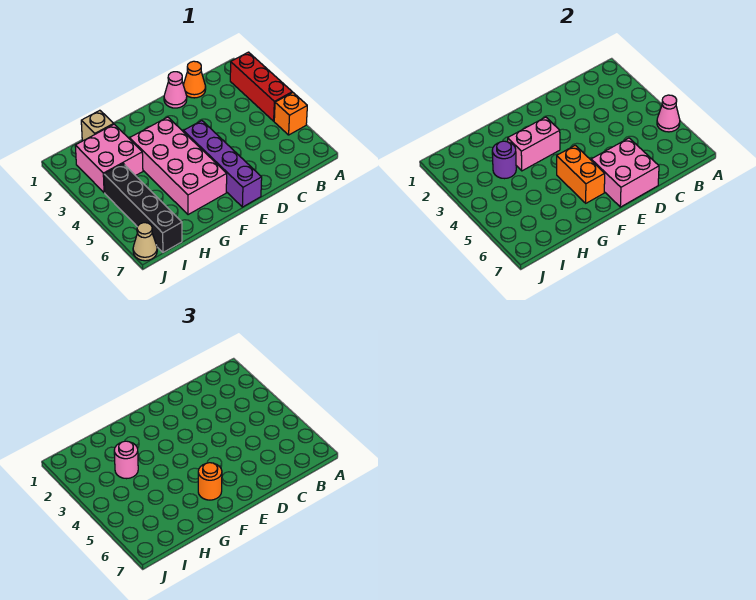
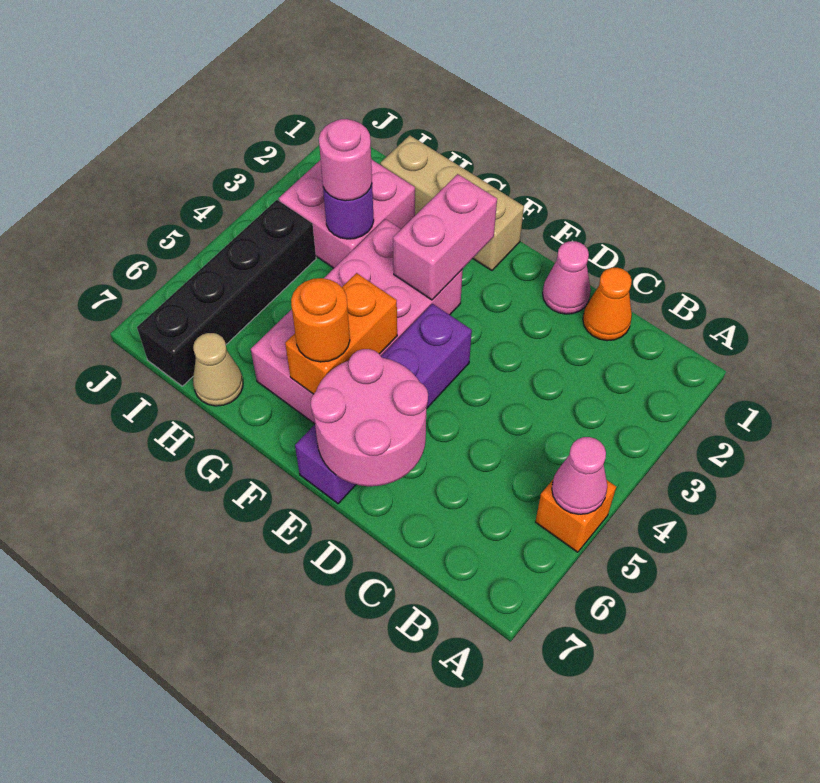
red 1x3 brick [230,52,292,121] -> none
pink 2x2 brick [591,138,659,207] -> pink 2x2 round brick [311,349,428,486]
pink 1x2 brick [508,117,560,171] -> pink 1x2 brick turned to [393,174,497,300]
tan 1x1 brick [81,110,114,141] -> tan 1x3 brick [380,135,524,271]
tan 1x1 cone [133,223,157,261] -> tan 1x1 cone moved to [193,333,243,406]

